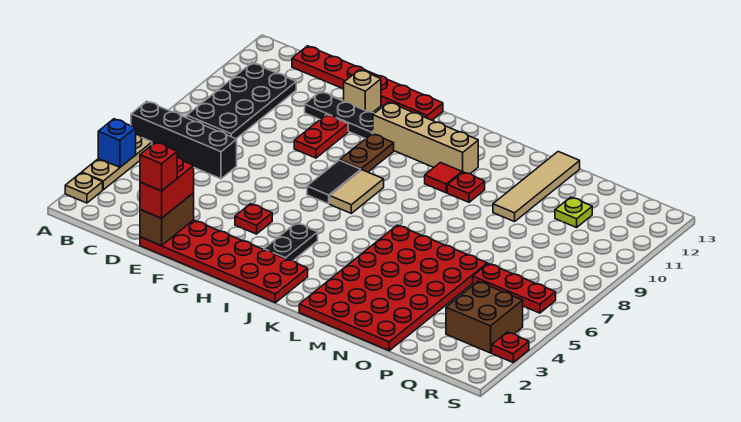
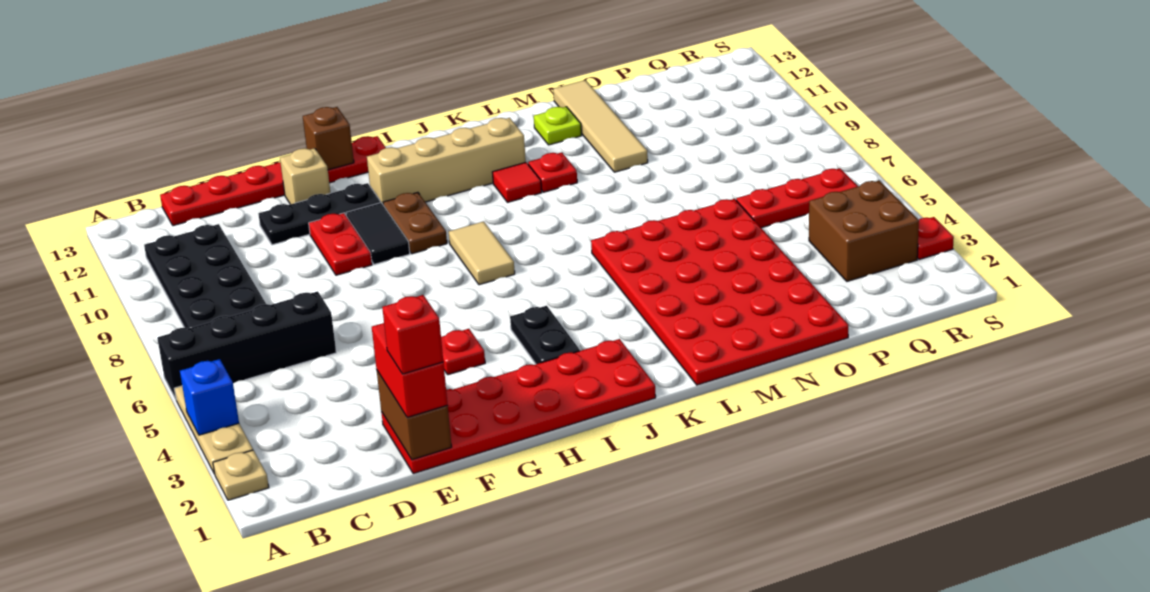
none -> brown 1x1 brick [303,107,354,170]
black 1x2 tile [307,160,361,204] -> black 1x2 tile moved to [346,203,410,264]
lime 1x1 plate [555,197,592,228] -> lime 1x1 plate moved to [534,107,581,145]

